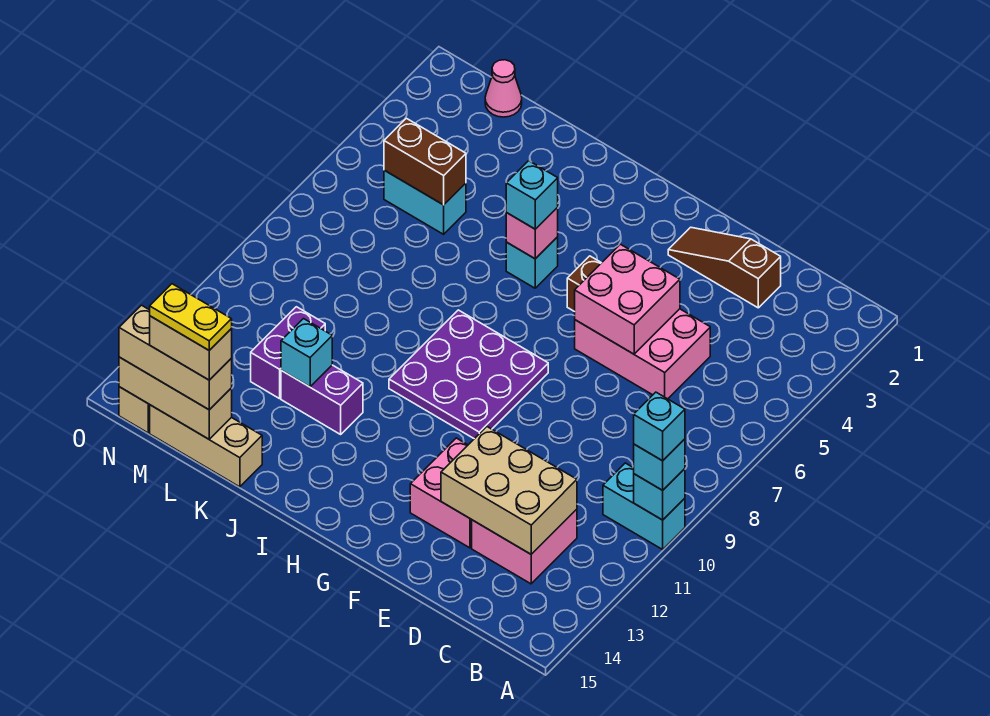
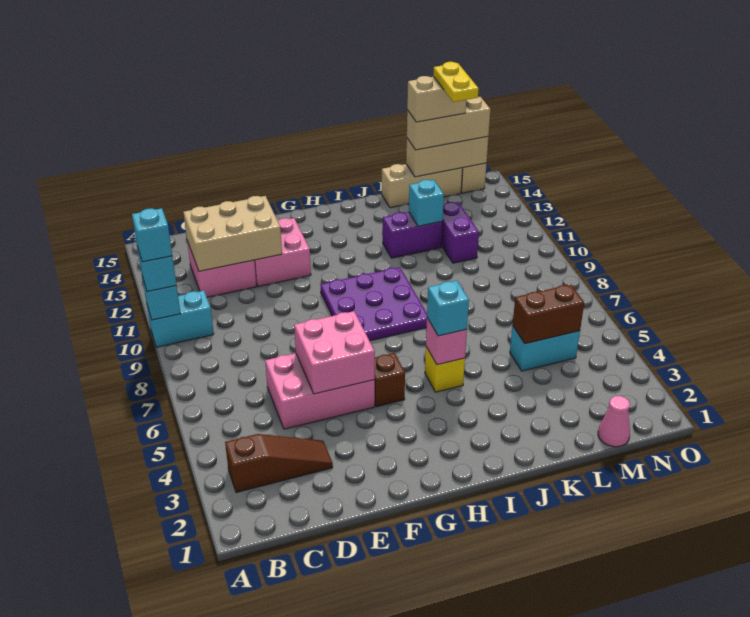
brown 1x3 slope [668,227,781,308] -> brown 1x3 slope moved to [225,434,333,493]
cyan 1x1 brick [506,237,558,288] -> yellow 1x1 brick [425,347,465,392]
yellow 1x2 plate [150,284,232,350] -> yellow 1x2 plate turned to [433,62,479,102]

